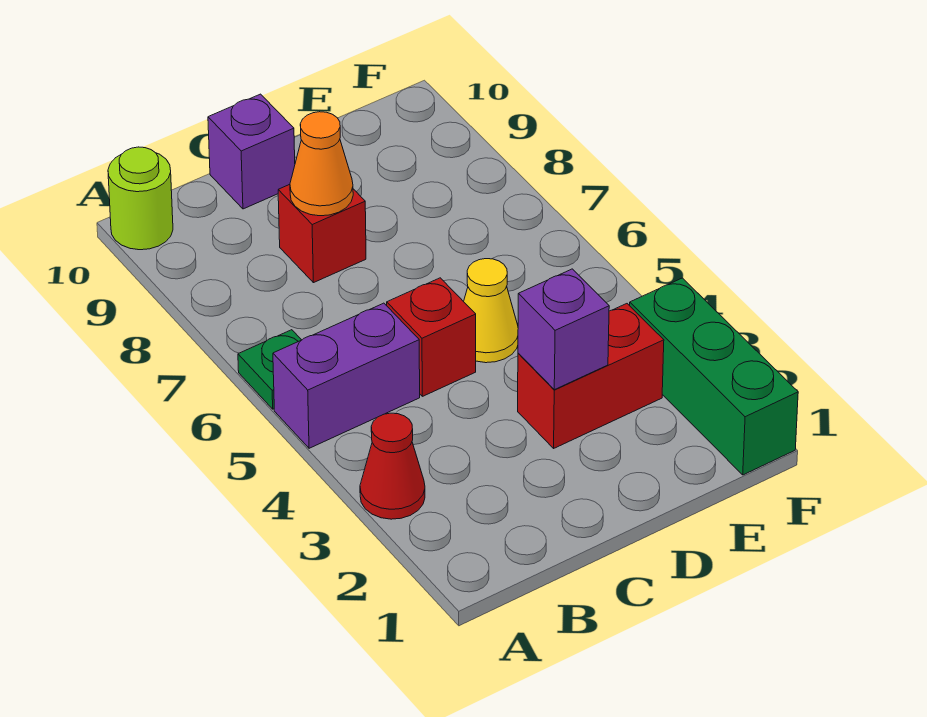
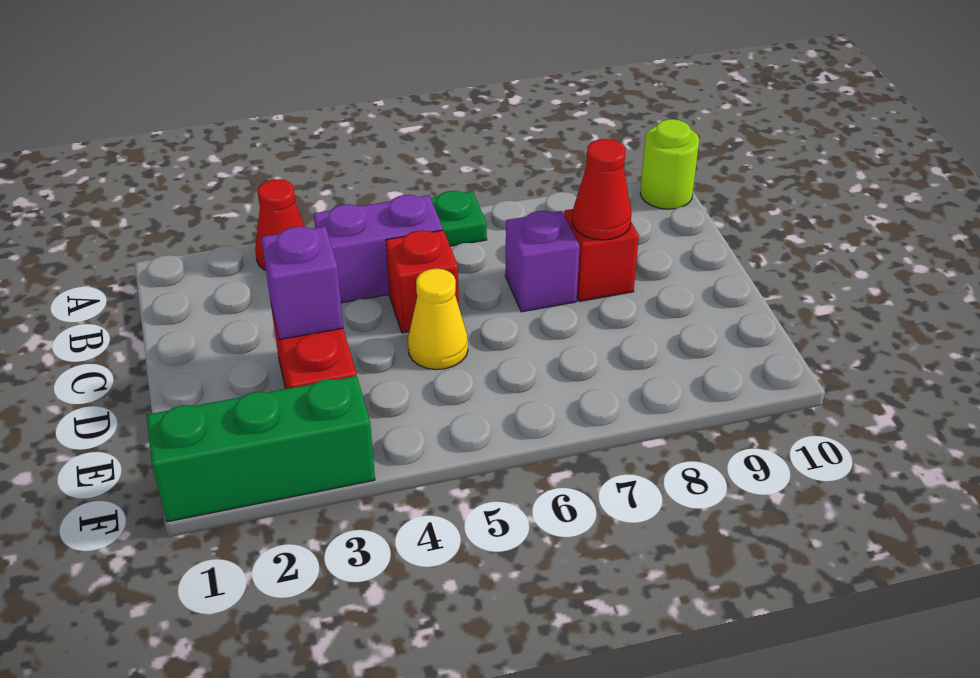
purple 1x2 brick [273,303,420,448] -> purple 1x2 brick turned to [314,195,443,303]
orange 1x1 cone [290,112,353,216] -> red 1x1 cone [572,139,631,240]
purple 1x1 brick [208,94,295,209] -> purple 1x1 brick moved to [505,211,580,312]

